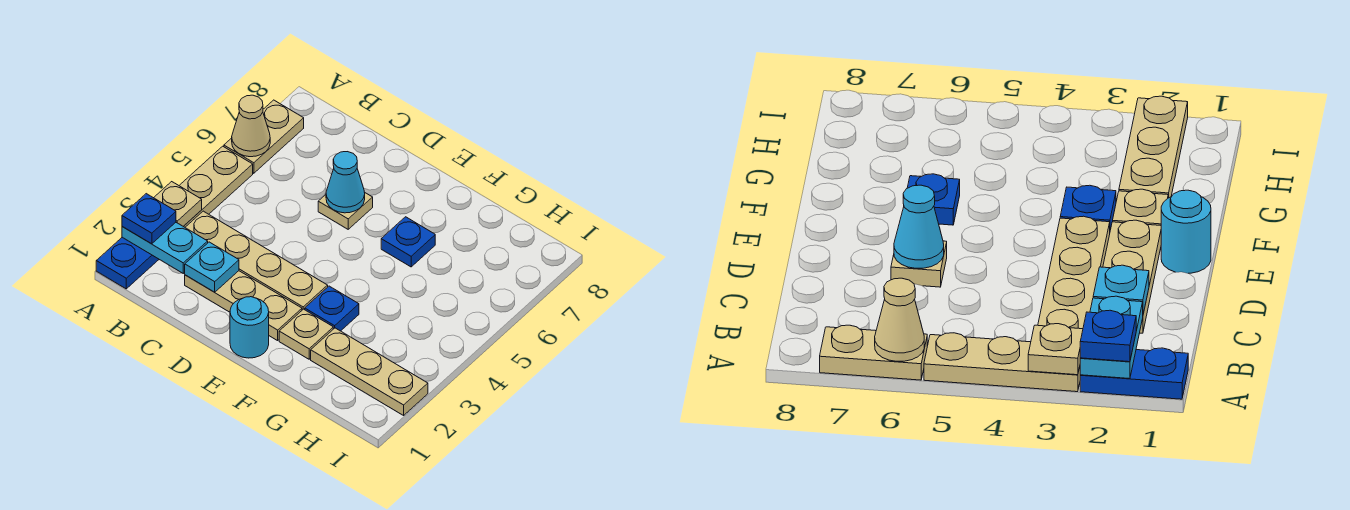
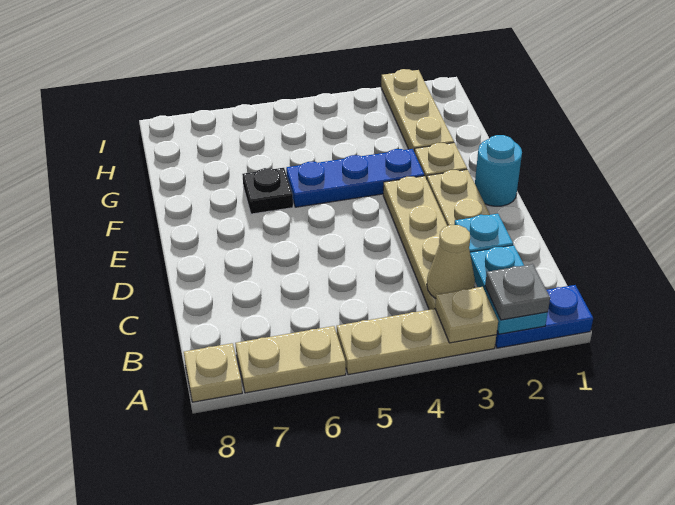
blue 1x1 plate [122,194,176,244] -> grey 1x1 plate [485,264,550,320]
tan 1x1 cone [232,95,270,157] -> tan 1x1 cone moved to [427,225,475,299]
tan 1x1 plate [318,193,373,229] -> tan 1x1 plate moved to [184,343,242,402]
cyan 1x1 cone [326,152,365,213] -> none
blue 1x1 plate [305,286,359,331] -> blue 1x3 plate [286,149,424,207]
blue 1x1 plate [381,217,435,267] -> black 1x1 plate [242,168,293,214]

